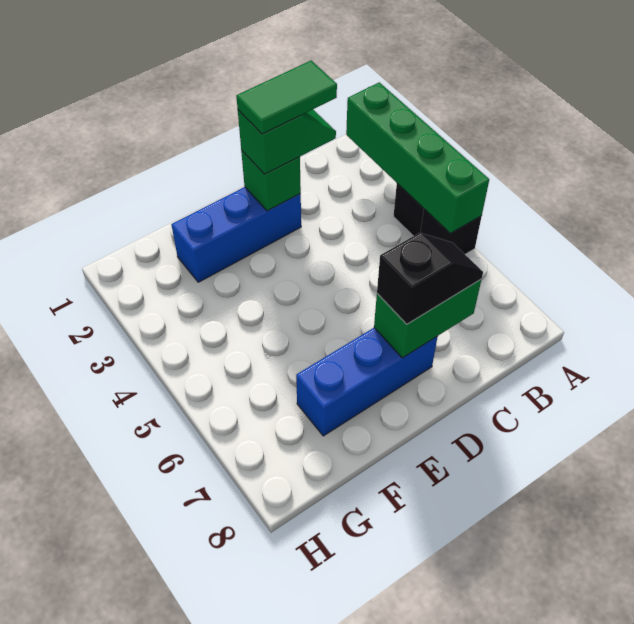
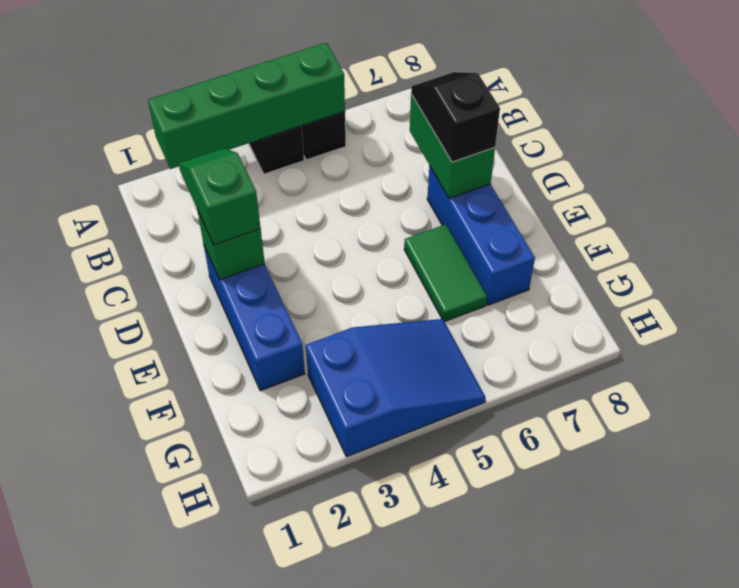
green 1x2 tile [236,61,337,134] -> green 1x2 tile moved to [404,224,487,321]
none -> blue 2x3 slope [306,319,486,457]

